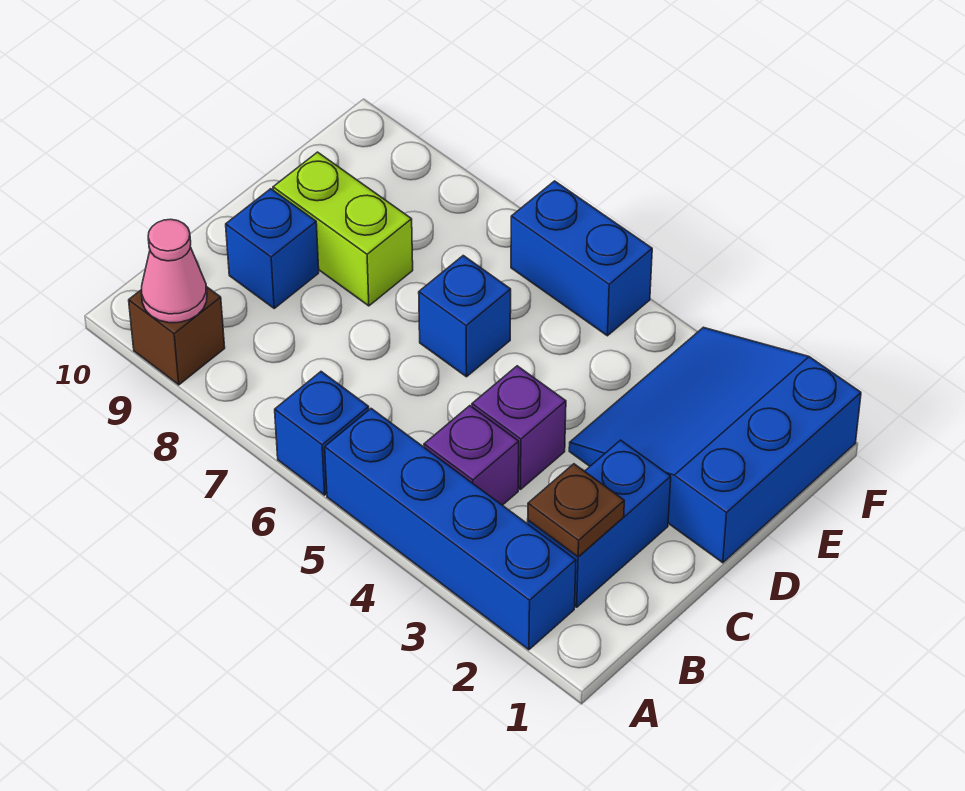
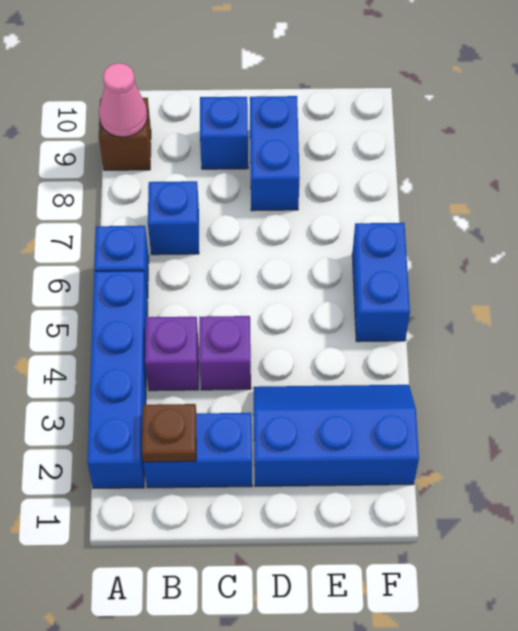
blue 3x3 slope [569,327,861,563] -> blue 2x3 slope [253,385,419,486]
blue 1x1 brick [419,256,511,377] -> blue 1x1 brick moved to [148,181,199,255]
lime 1x2 brick [273,152,413,306] -> blue 1x2 brick [250,96,300,211]

